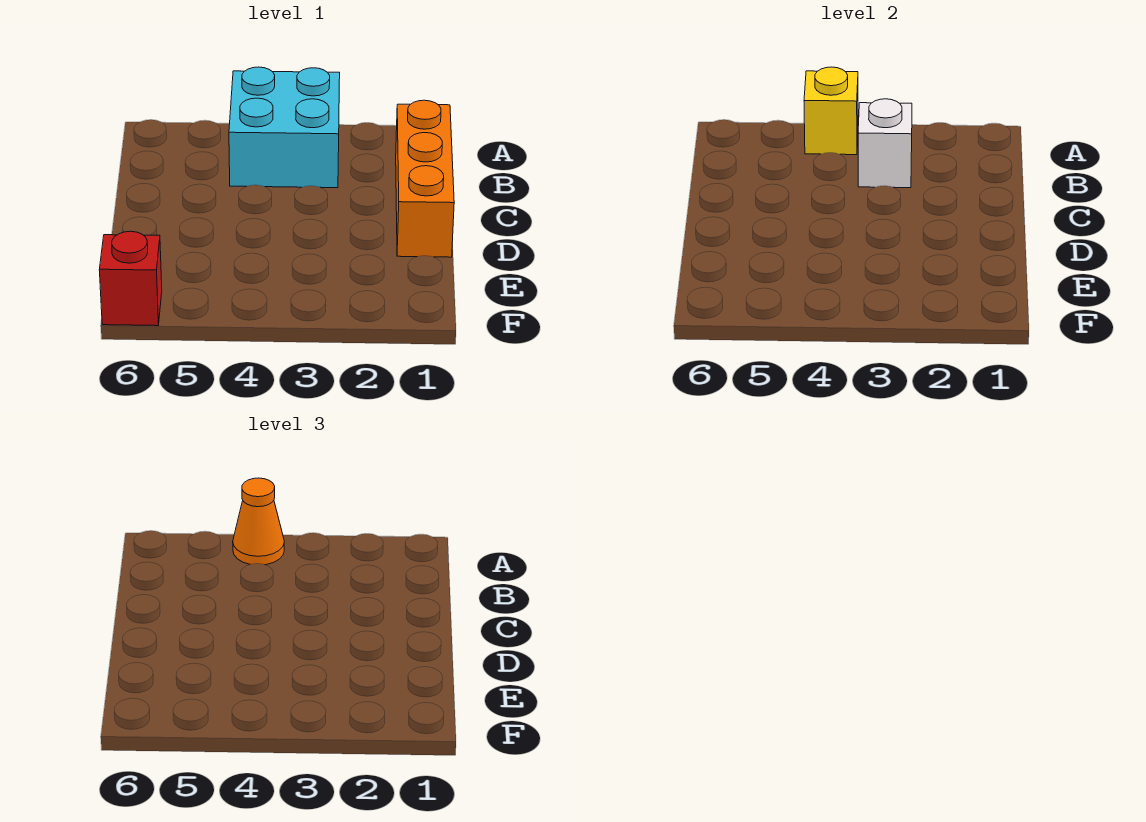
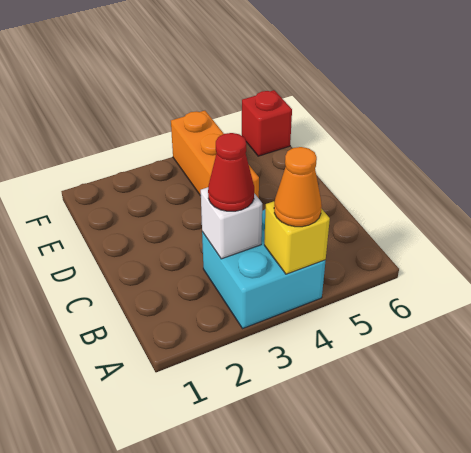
orange 1x3 brick [396,100,454,257] -> orange 1x3 brick moved to [171,111,259,198]
none -> red 1x1 cone [208,133,254,211]

